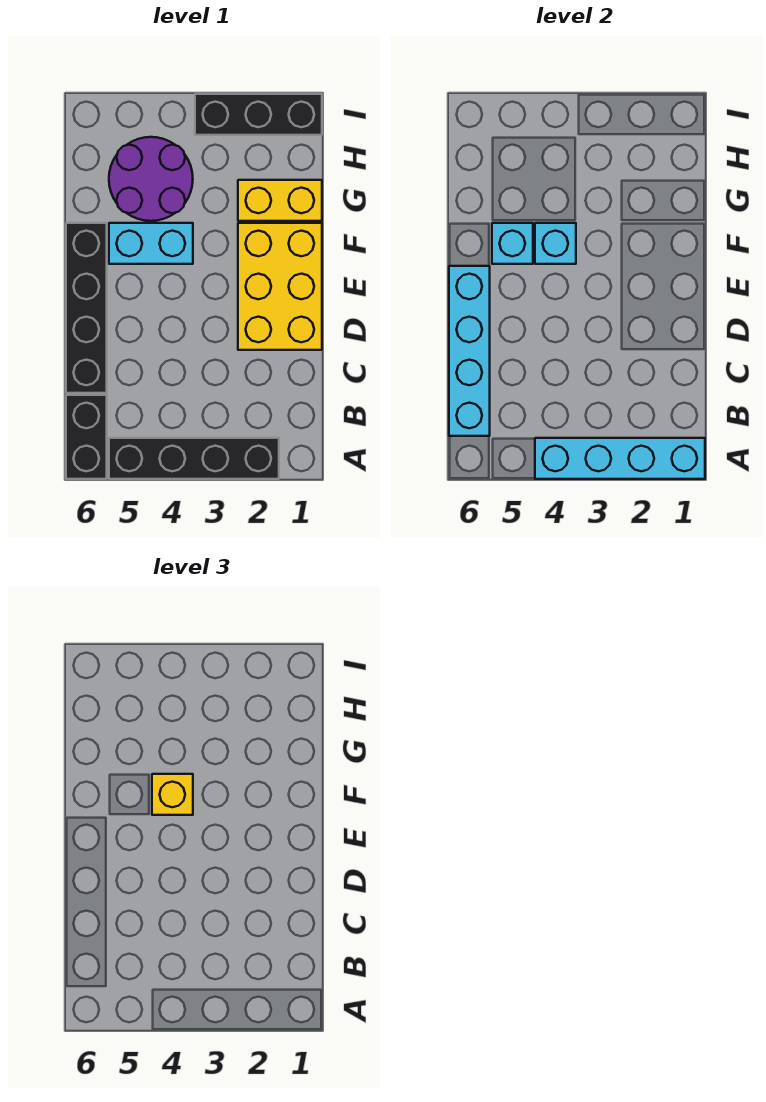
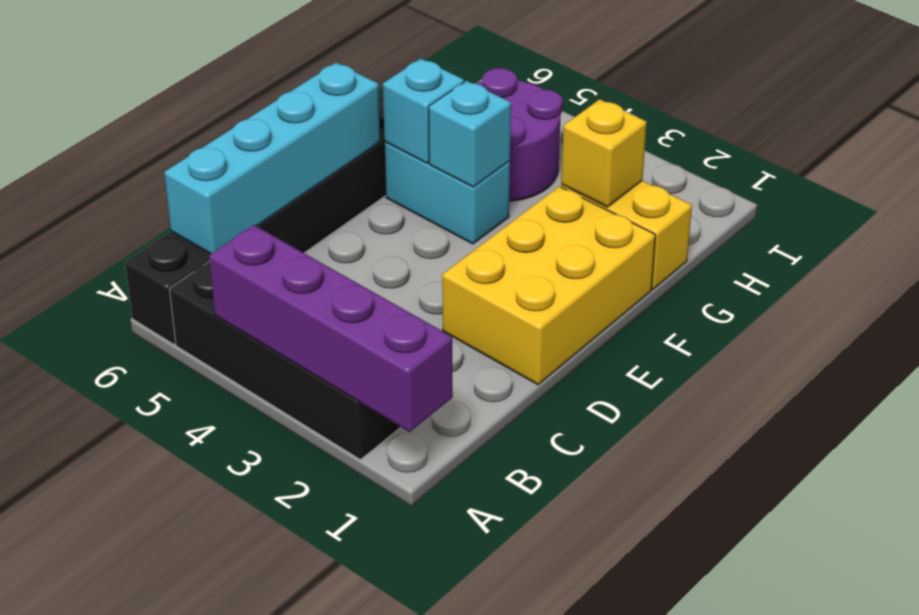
cyan 1x4 brick [535,438,705,479] -> purple 1x4 brick [209,225,453,432]
yellow 1x1 brick [152,774,193,815] -> yellow 1x1 brick moved to [561,99,647,207]
black 1x3 brick [195,94,322,135] -> none

